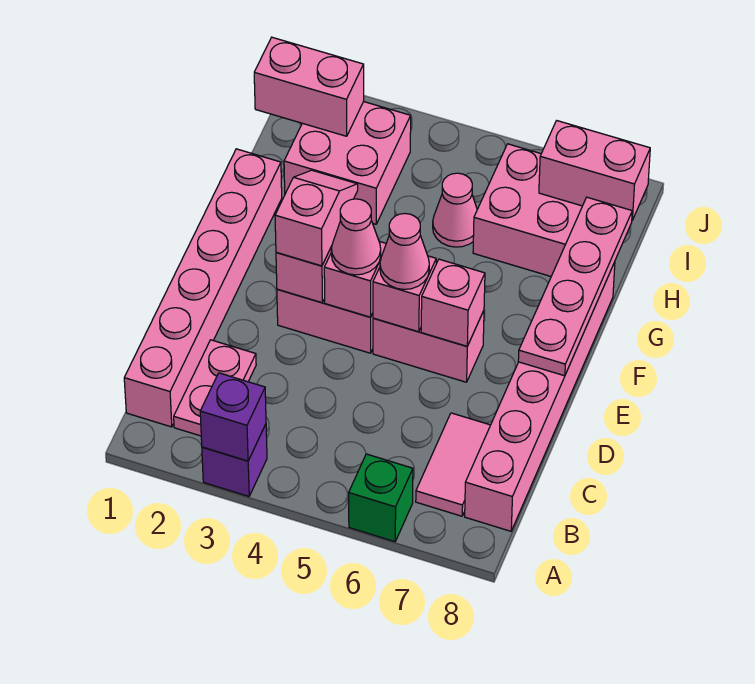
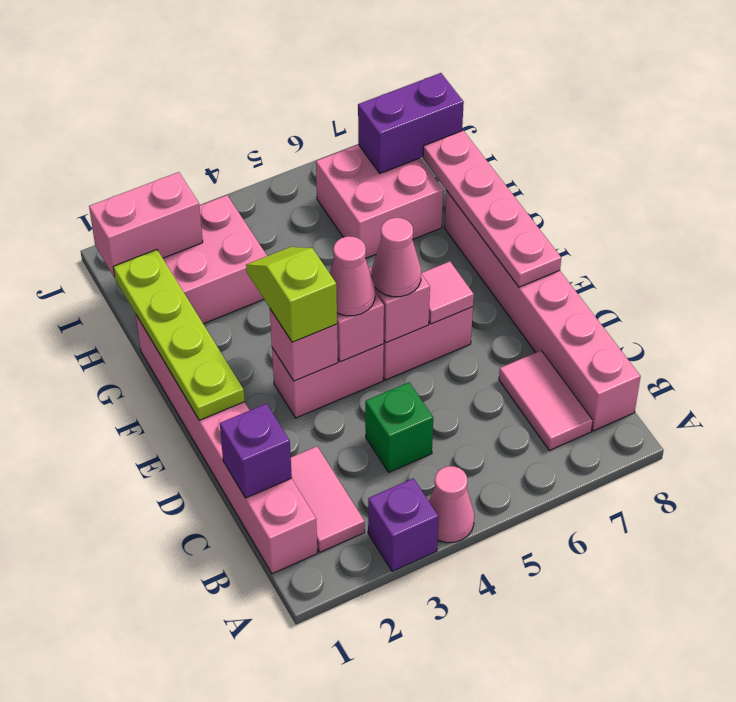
purple 1x1 brick [200,373,266,461] -> purple 1x1 brick moved to [220,404,292,498]
green 1x1 brick [349,454,413,542] -> green 1x1 brick moved to [365,382,433,472]
pink 1x2 plate [174,340,256,436] -> pink 1x2 tile [291,446,365,552]
none -> lime 1x4 plate [113,250,245,420]
pink 1x2 slope [275,170,358,266] -> lime 1x2 slope [246,247,337,342]
pink 1x1 brick [421,259,485,346] -> pink 1x1 tile [421,261,474,324]
pink 1x1 cone [433,173,477,247] -> pink 1x1 cone moved to [429,466,474,543]
pink 1x2 brick [539,121,650,220] -> purple 1x2 brick [358,73,464,173]

